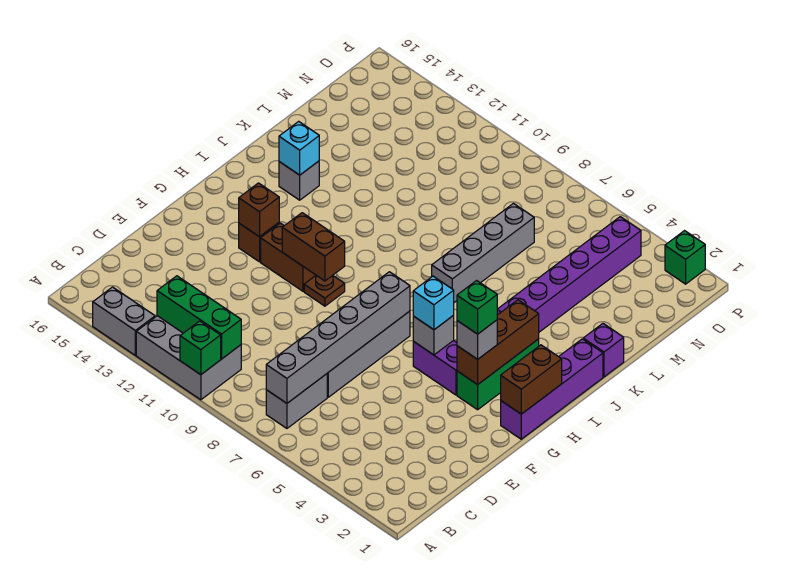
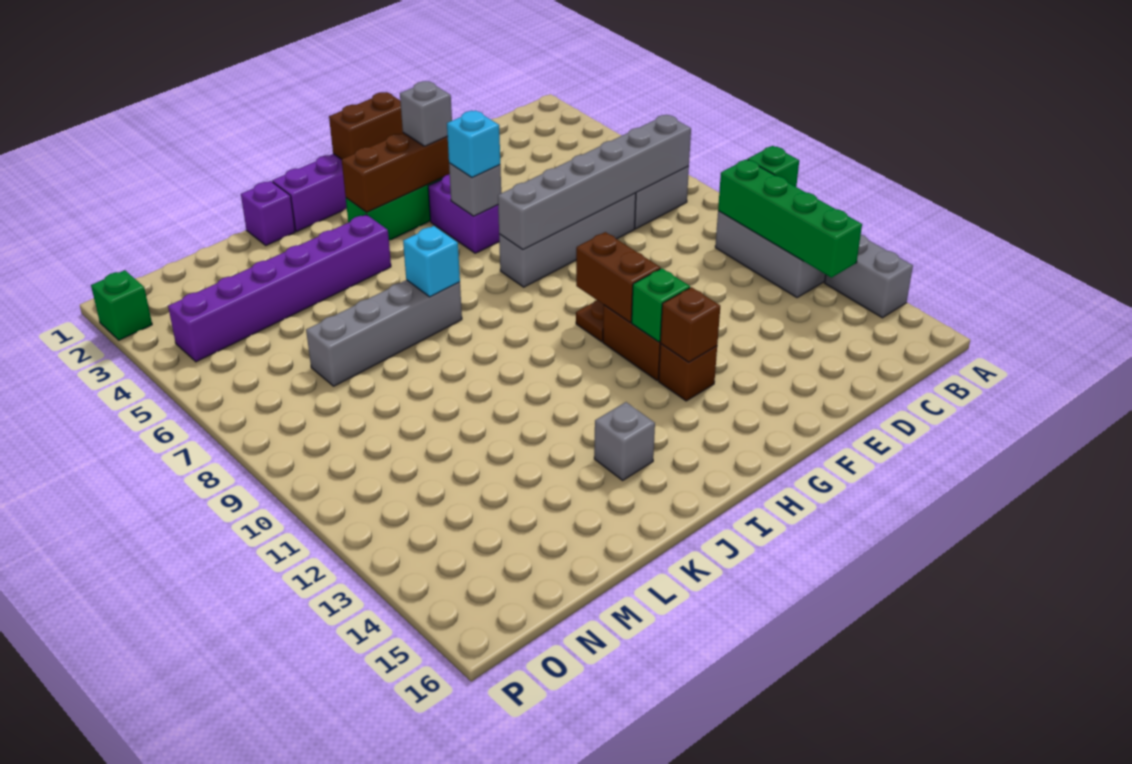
green 1x3 brick [157,276,241,359] -> green 1x4 brick [718,159,862,278]
green 1x1 brick [457,281,497,334] -> green 1x1 brick moved to [632,268,690,342]
cyan 1x1 brick [279,121,319,175] -> cyan 1x1 brick moved to [403,226,460,297]

